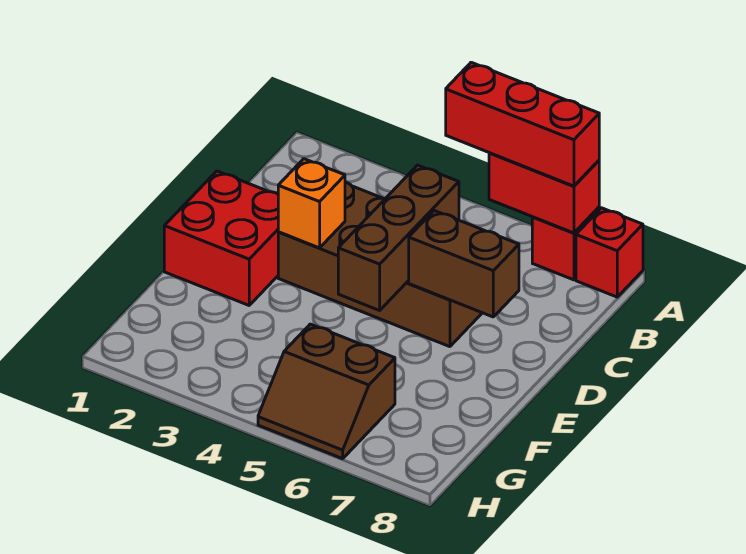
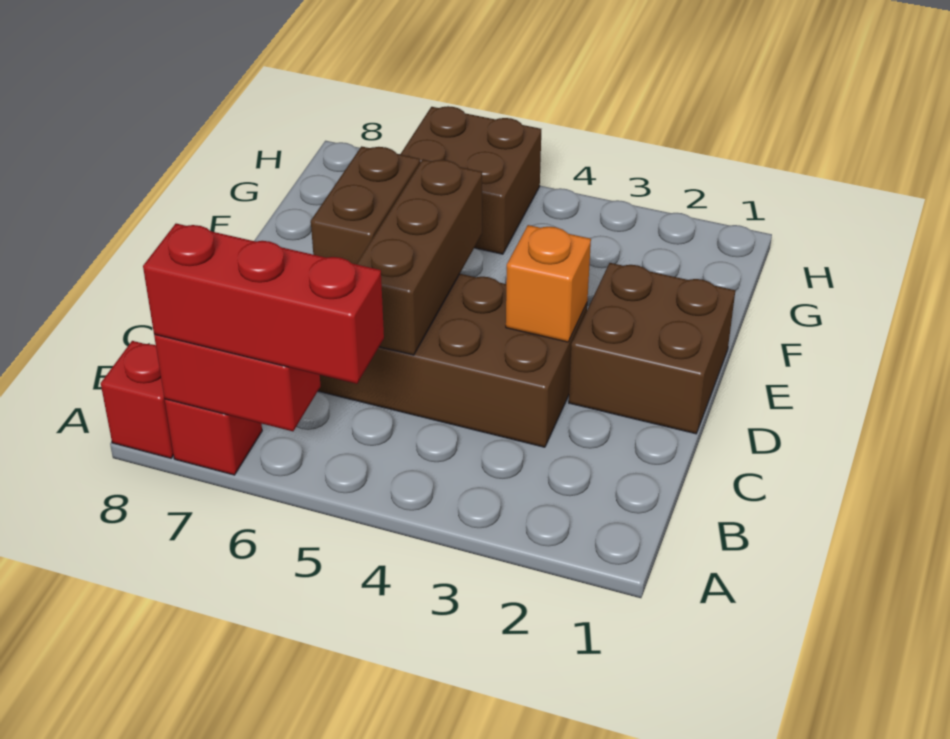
red 2x2 brick [164,171,278,305] -> brown 2x2 brick [569,263,735,434]
brown 1x2 brick [409,211,519,317] -> brown 1x2 brick turned to [311,146,420,264]
brown 2x2 slope [258,324,395,459] -> brown 2x2 brick [400,106,541,254]

